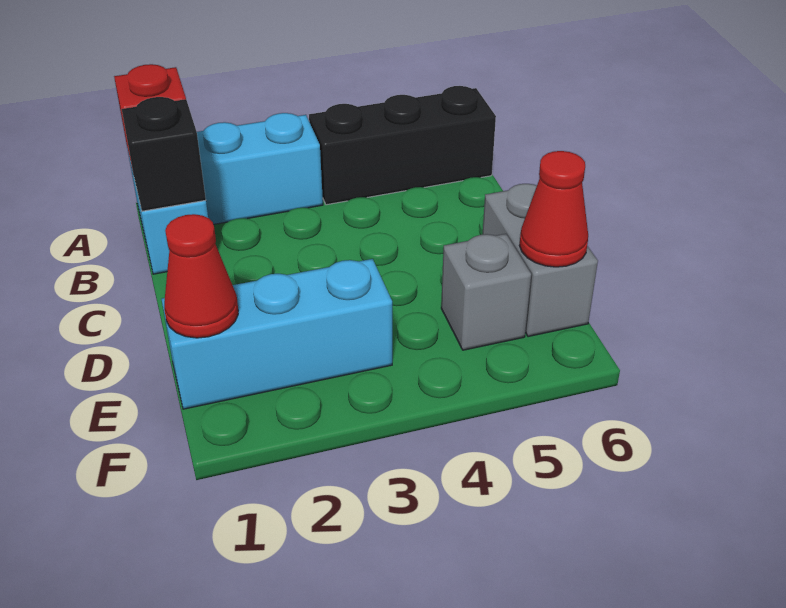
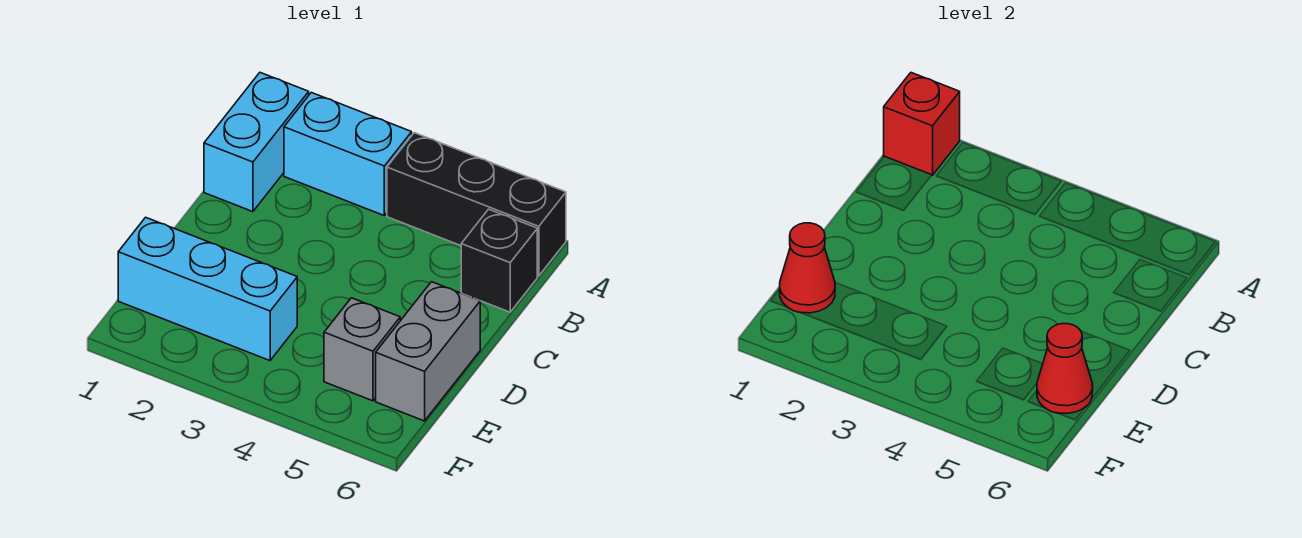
black 1x1 brick [122,97,206,211] -> black 1x1 brick moved to [461,209,537,312]

